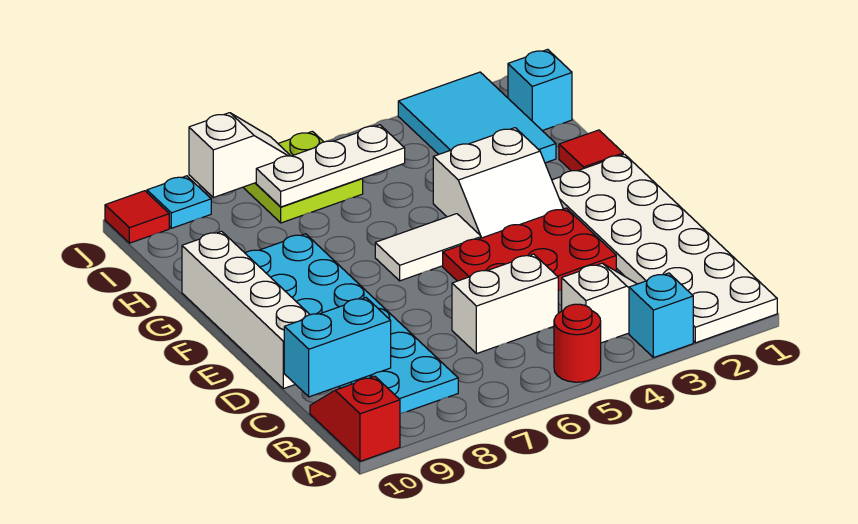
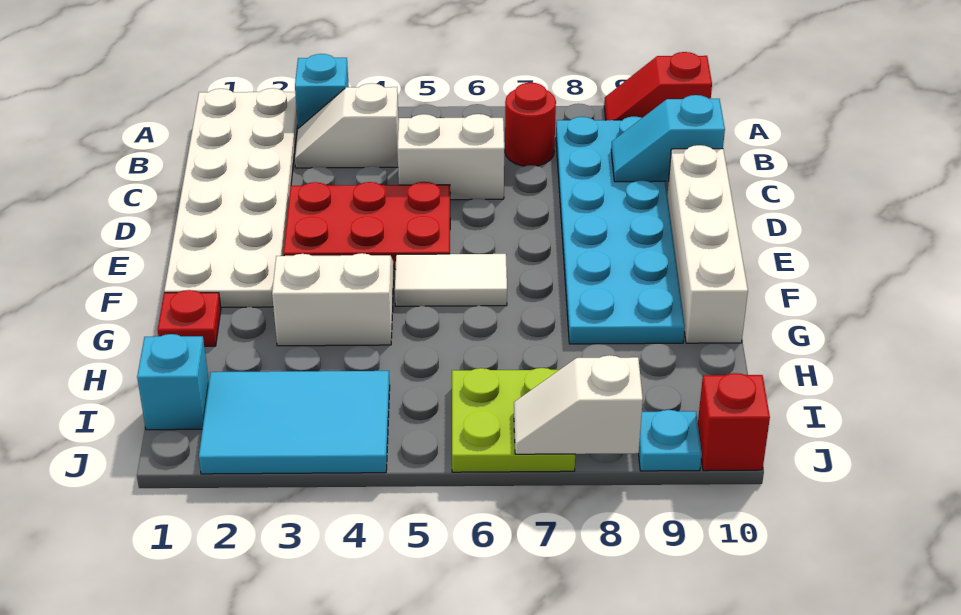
red 1x1 round brick [554,304,601,382] -> red 1x1 round brick moved to [505,83,556,166]
red 1x2 slope [310,376,400,461] -> red 1x2 slope turned to [604,52,712,120]
cyan 1x2 brick [284,298,391,397] -> cyan 1x2 slope [611,95,725,182]
red 1x1 tile [559,130,623,171] -> red 1x1 plate [158,290,221,346]
cyan 2x3 tile [398,72,556,163] -> cyan 2x3 tile turned to [199,371,390,474]
white 1x3 plate [256,125,405,207] -> none
red 1x1 tile [105,191,169,243] -> red 1x1 brick [698,373,770,471]

